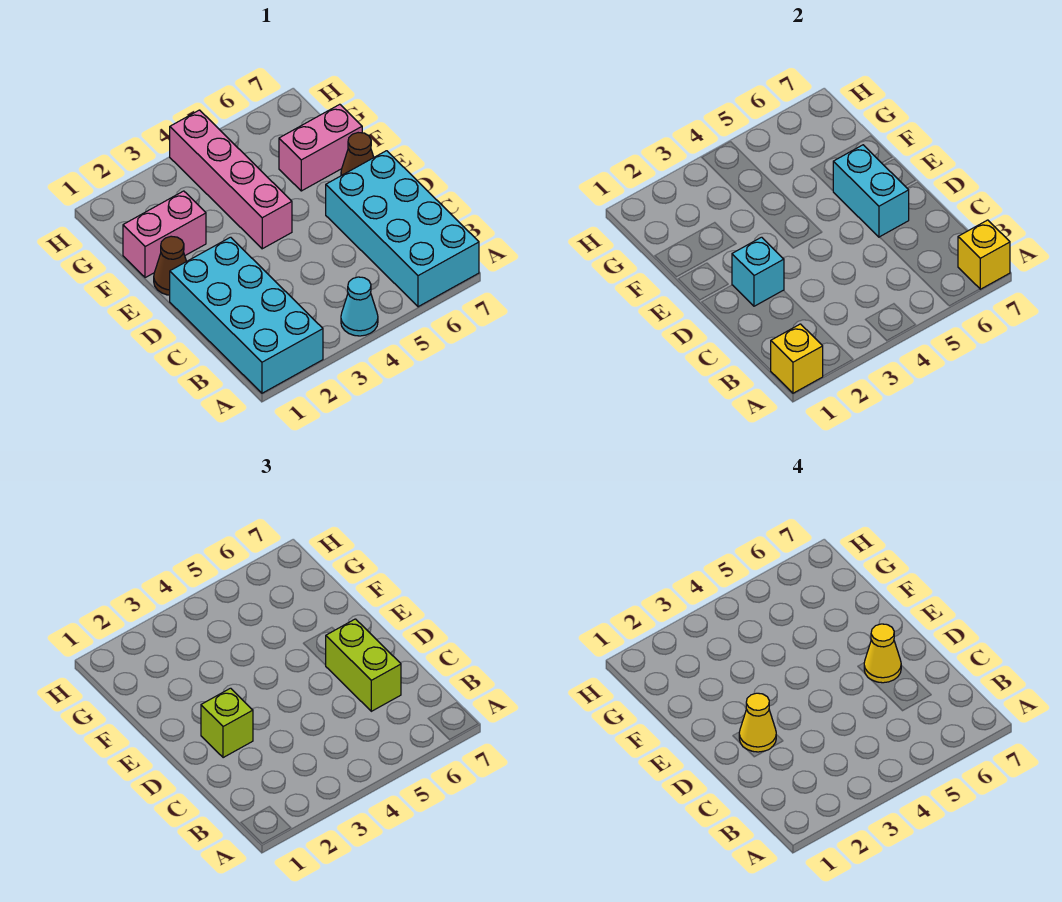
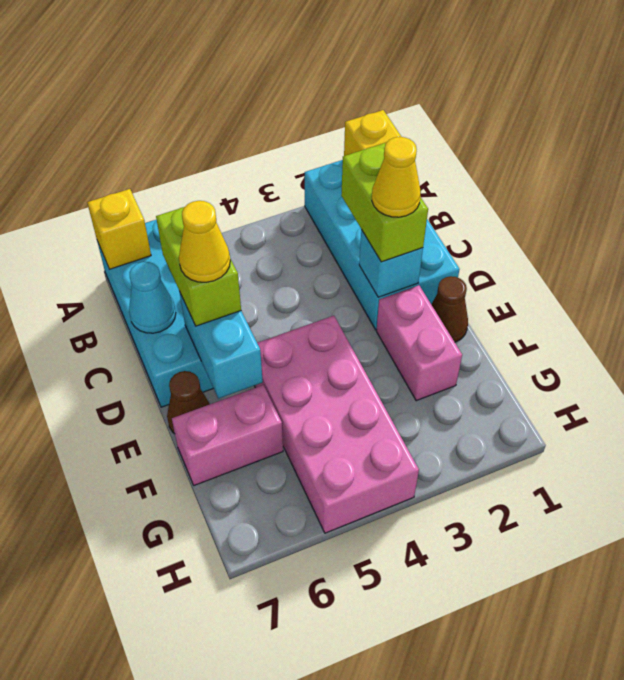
cyan 1x1 cone [341,277,378,336] -> cyan 1x1 cone moved to [129,262,176,333]
lime 1x1 brick [201,688,253,758] -> lime 1x2 brick [341,143,428,262]
pink 1x4 brick [170,110,292,249] -> pink 2x4 brick [255,316,419,533]
pink 1x2 brick [123,191,206,278] -> pink 1x2 brick turned to [376,285,462,401]

